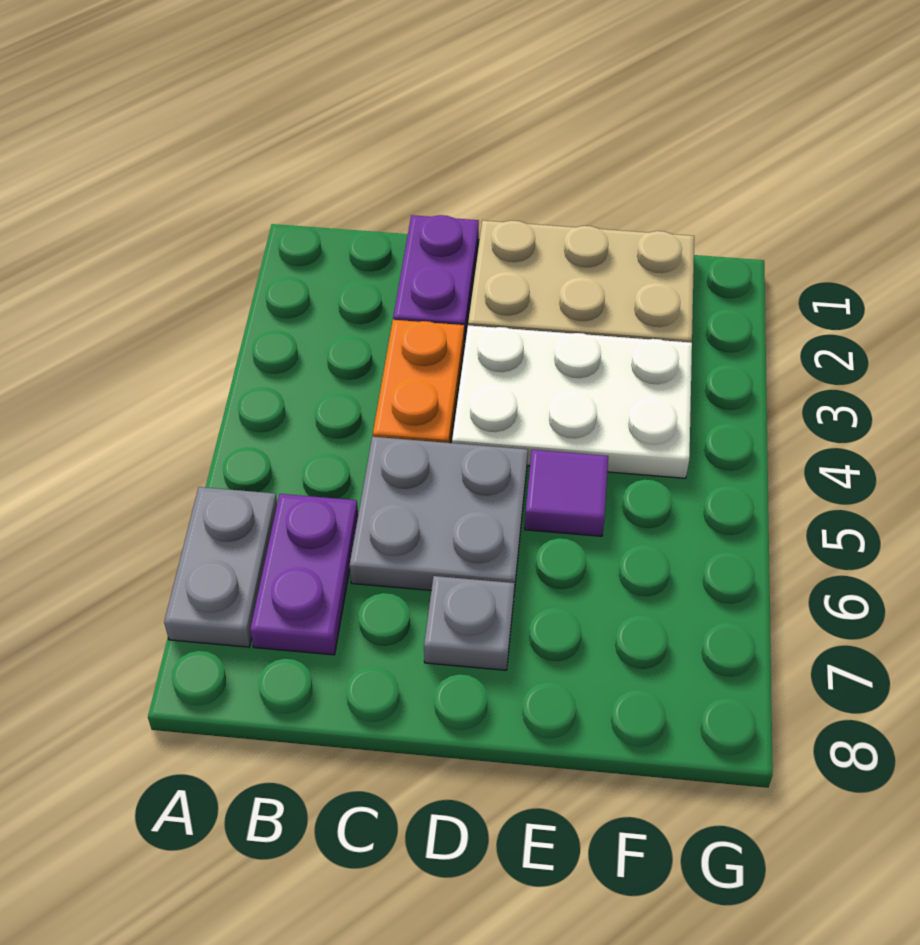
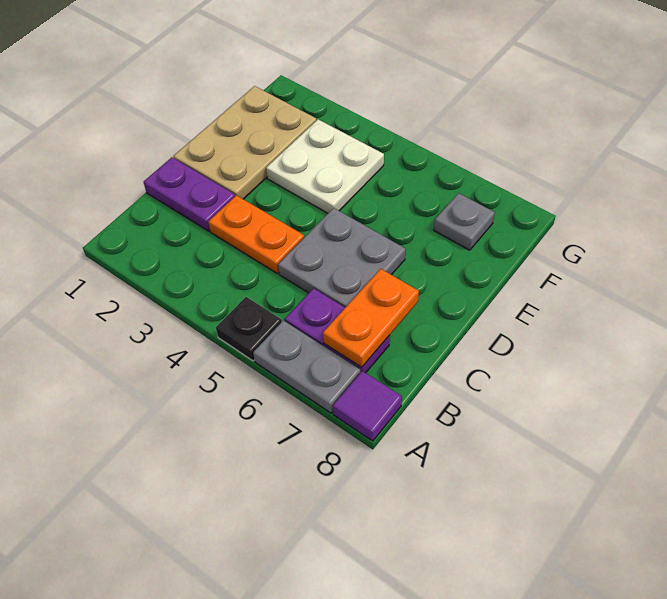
none -> black 1x1 plate [216,297,282,361]
none -> orange 1x2 plate [323,269,419,367]
white 2x3 plate [452,325,692,478] -> white 2x2 plate [266,119,384,213]
grey 1x1 plate [424,576,514,670] -> grey 1x1 plate moved to [434,193,495,250]
purple 1x1 tile [525,450,608,536] -> purple 1x1 tile moved to [333,371,402,441]

